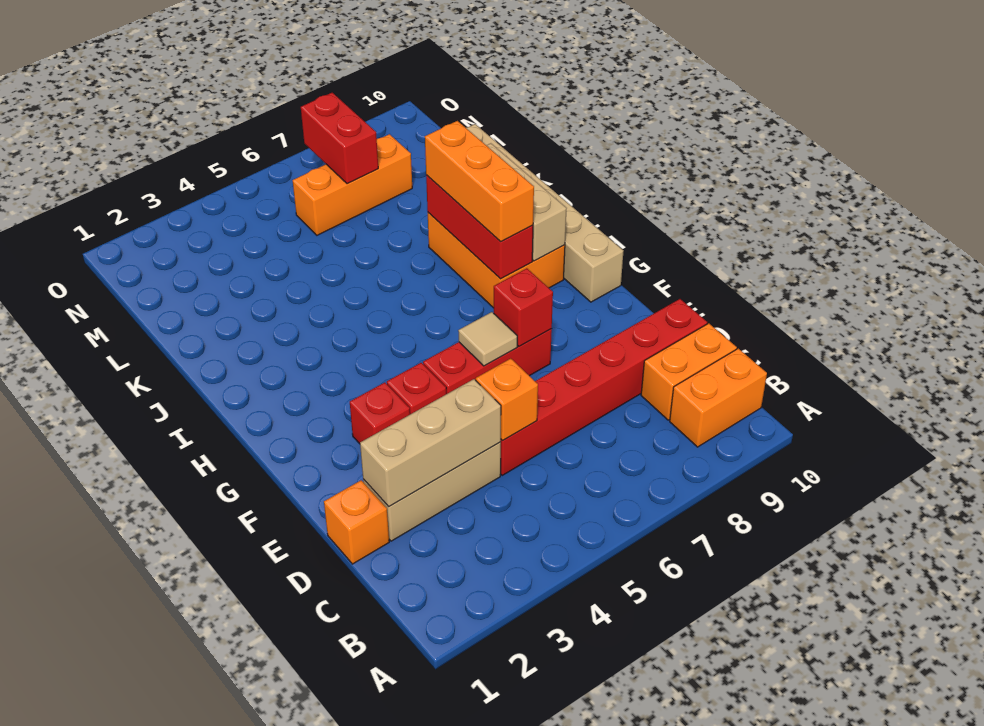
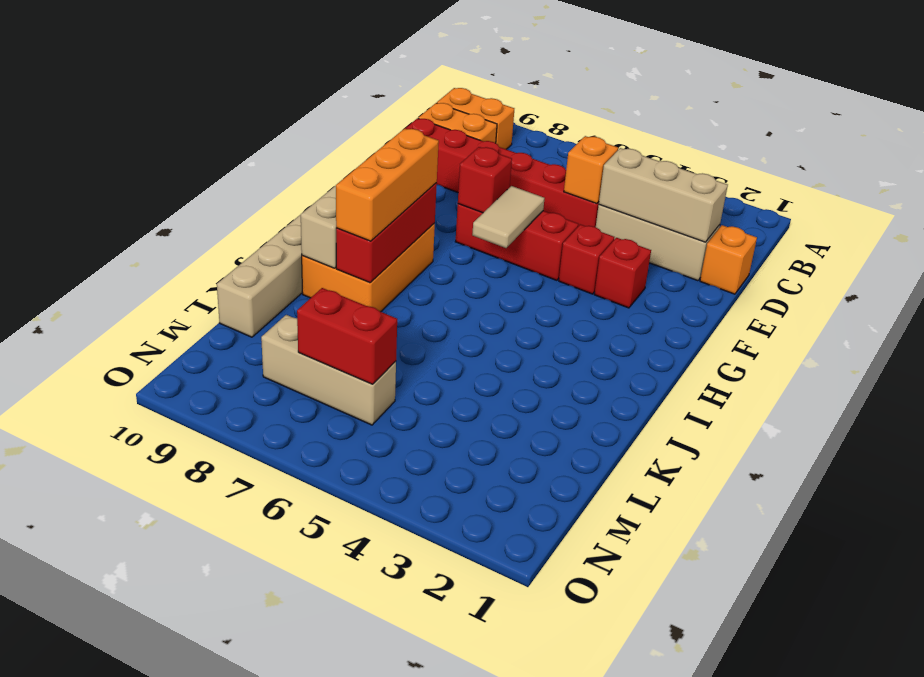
tan 1x1 tile [458,312,517,366] -> tan 1x2 tile [472,186,545,248]
orange 1x3 brick [293,134,412,235] -> tan 1x3 brick [261,315,396,425]
red 1x2 brick [301,93,378,184] -> red 1x2 brick turned to [297,288,397,384]

